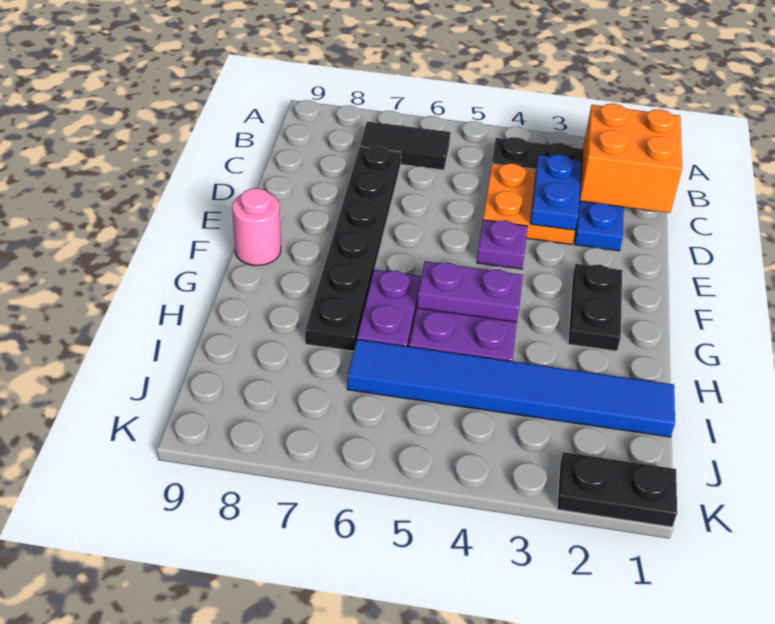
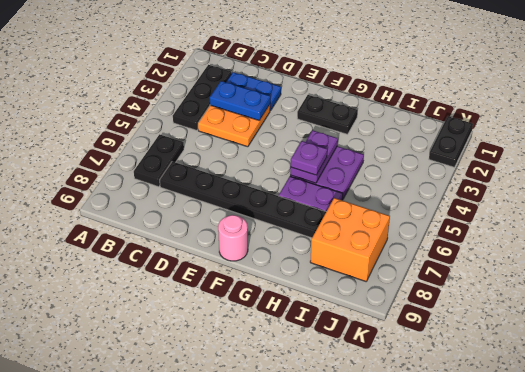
orange 2x2 brick [579,104,682,213] -> orange 2x2 brick moved to [310,198,390,281]
black 1x2 tile [360,121,450,170] -> black 1x2 plate [134,134,184,187]
purple 1x1 plate [477,220,528,269] -> purple 1x1 plate moved to [291,141,327,175]
blue 1x6 tile [347,339,675,437] -> none

